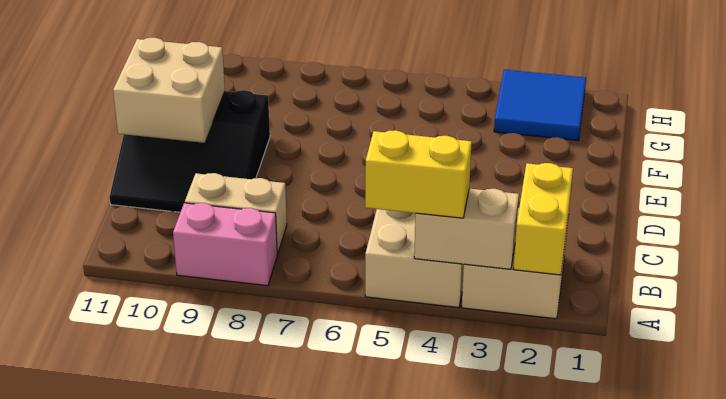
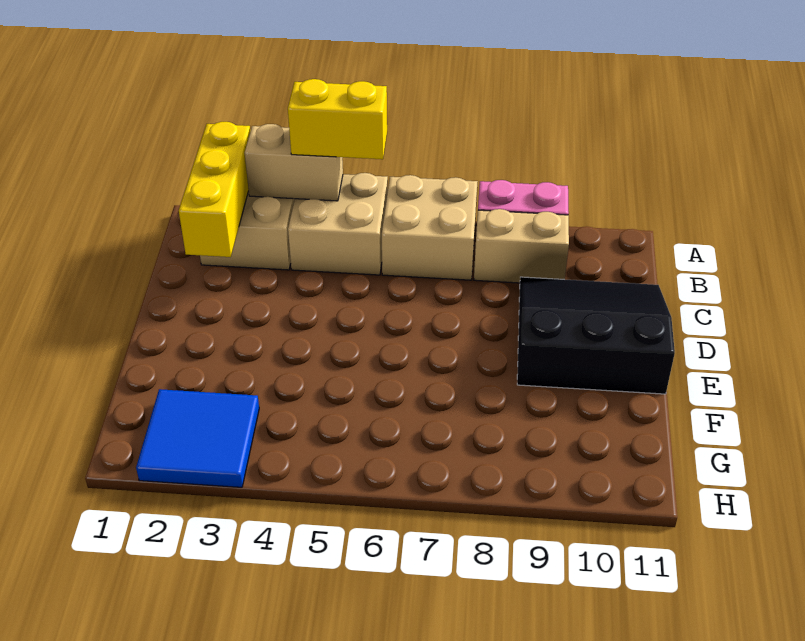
yellow 1x2 brick [513,163,573,275] -> yellow 1x3 brick [179,122,250,257]
tan 2x2 brick [113,38,225,143] -> tan 2x2 brick moved to [382,175,478,280]

